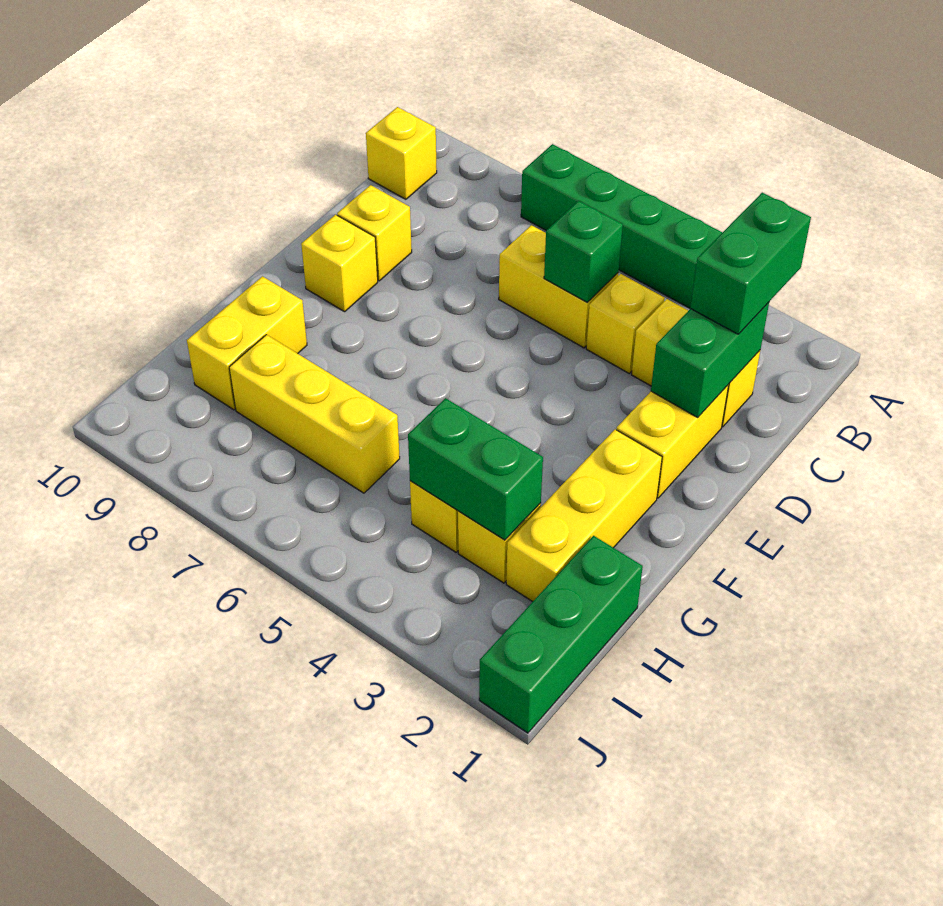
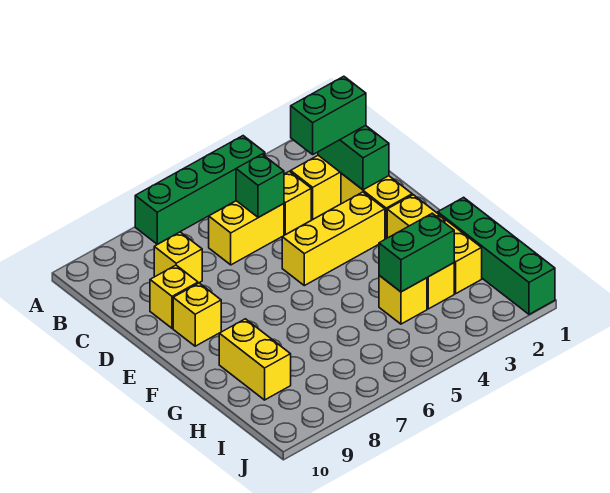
green 1x2 brick [690,193,811,334] -> green 1x2 brick turned to [291,76,366,154]
yellow 1x1 brick [366,107,437,199] -> yellow 1x1 brick moved to [154,232,202,283]
green 1x3 brick [479,536,643,733] -> green 1x4 brick [438,197,555,314]
yellow 1x3 brick [229,335,400,493] -> yellow 1x3 brick moved to [282,192,385,286]

